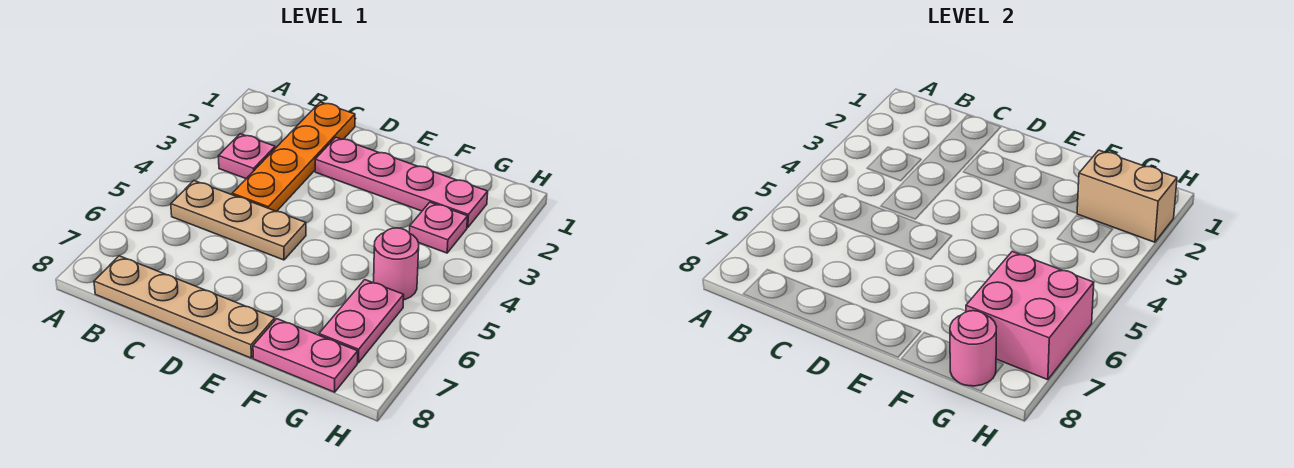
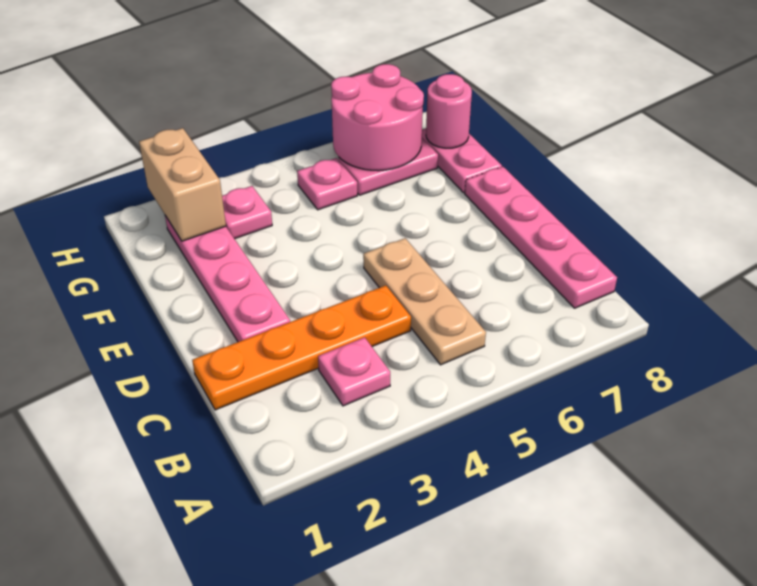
tan 1x4 plate [94,256,275,358] -> pink 1x4 plate [465,167,617,308]
pink 1x1 round brick [374,228,419,300] -> pink 1x1 plate [297,158,357,210]
pink 2x2 brick [966,252,1094,380] -> pink 2x2 round brick [331,64,424,171]

